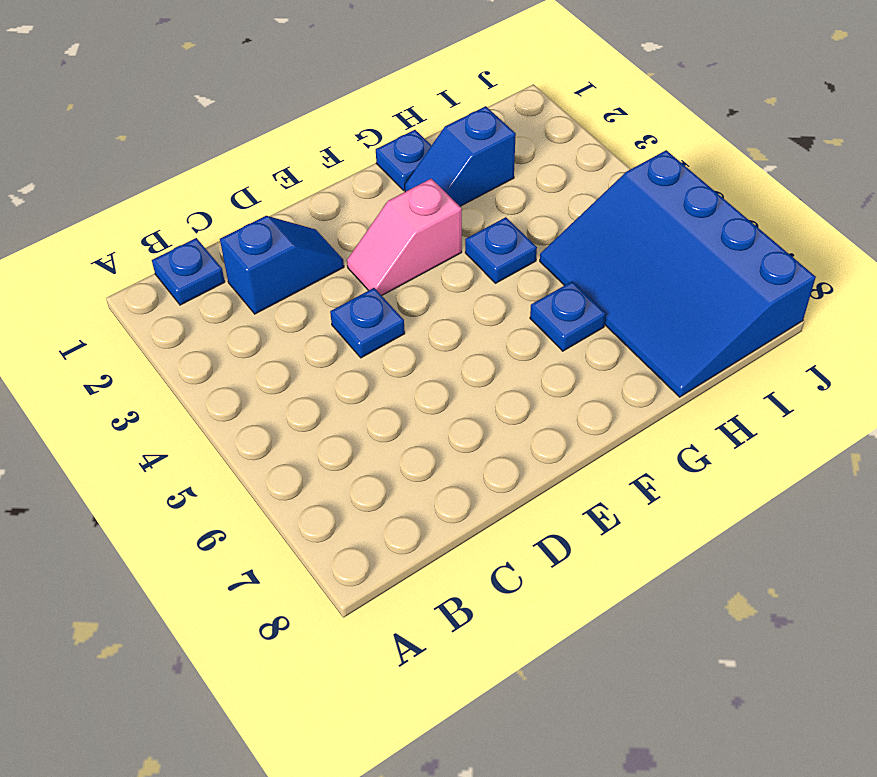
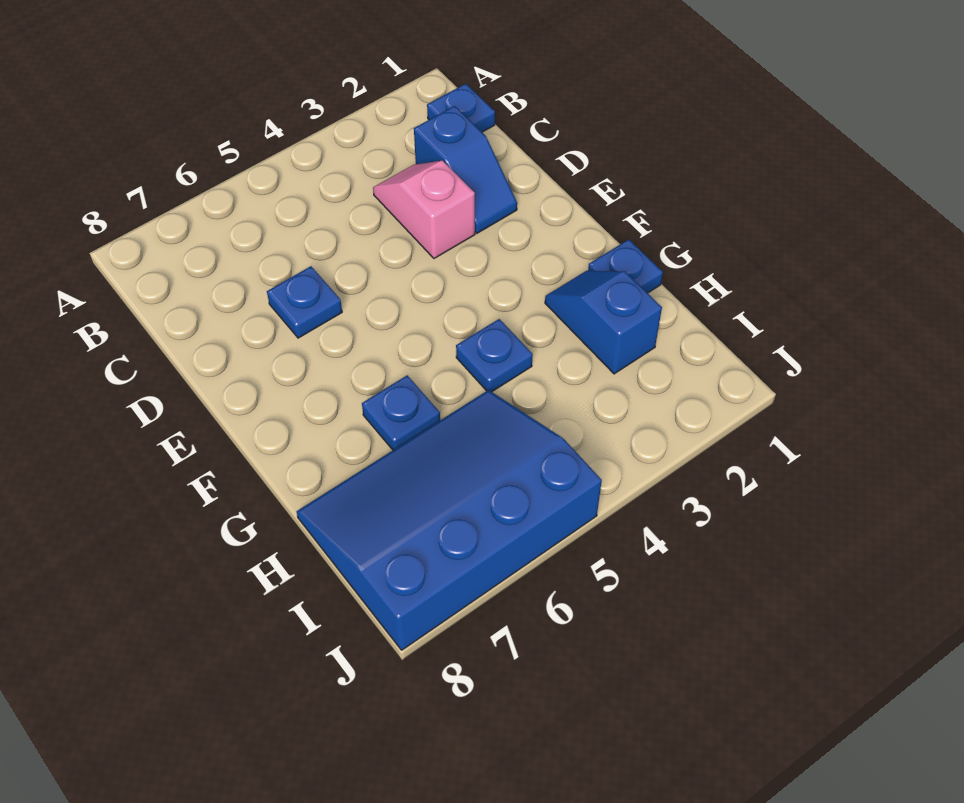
blue 1x1 plate [330,288,405,358] -> blue 1x1 plate moved to [267,266,342,338]
pink 1x2 slope [347,179,462,296] -> pink 1x2 slope moved to [373,161,475,258]

